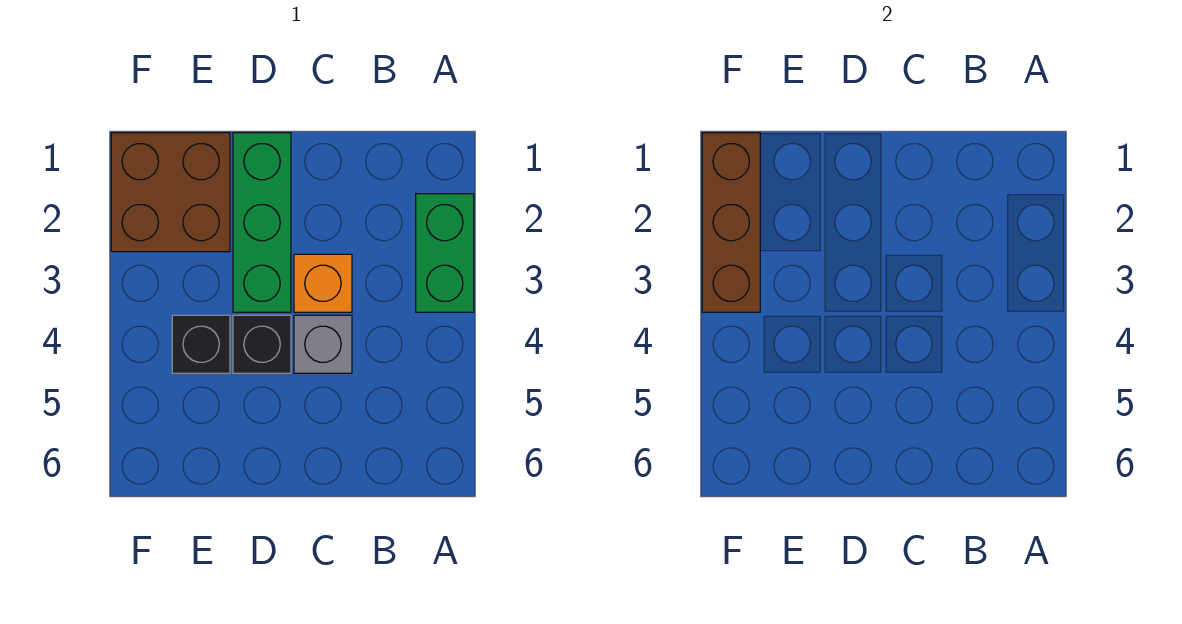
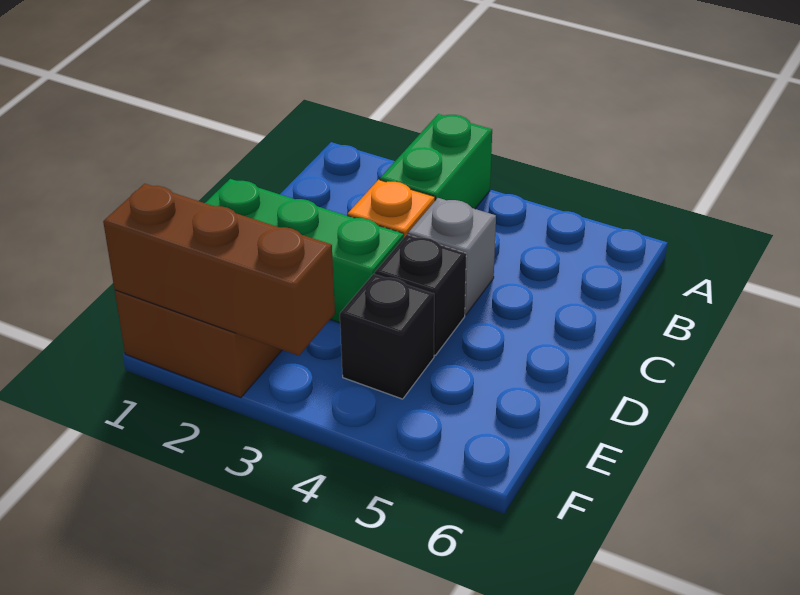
green 1x2 brick [416,194,474,312] -> green 1x2 brick turned to [380,114,492,209]

